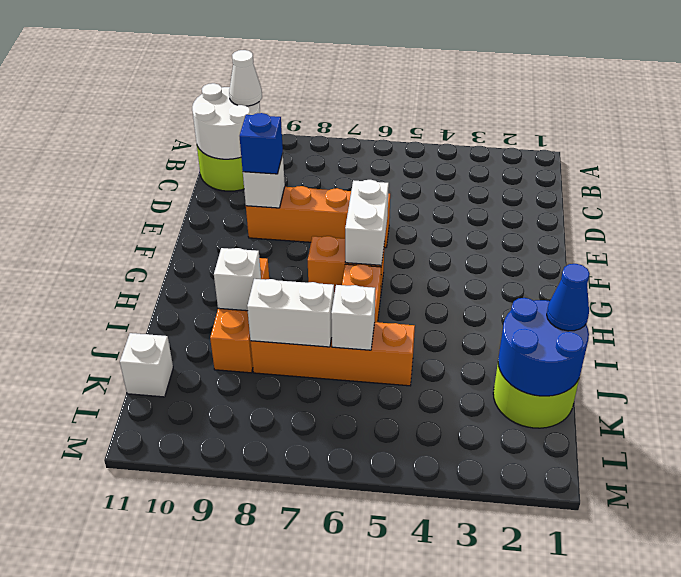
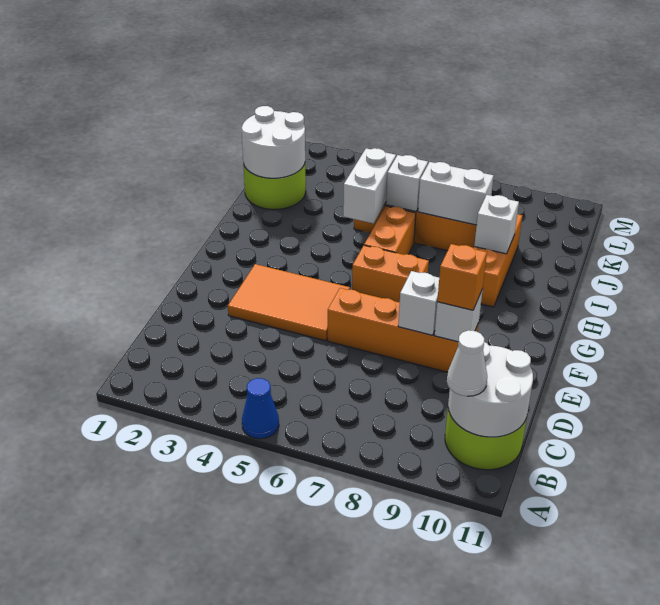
none -> orange 2x3 tile [228,264,350,341]
blue 1x1 brick [240,113,283,174] -> orange 1x1 brick [437,244,487,310]
white 1x2 brick [345,180,389,265] -> white 1x2 brick moved to [343,148,396,224]
blue 2x2 round brick [498,298,589,396] -> white 2x2 round brick [242,106,305,178]
blue 1x1 cone [547,264,590,331] -> blue 1x1 cone moved to [242,378,279,439]
white 1x1 brick [120,333,173,397] -> white 1x1 brick moved to [398,271,439,335]

